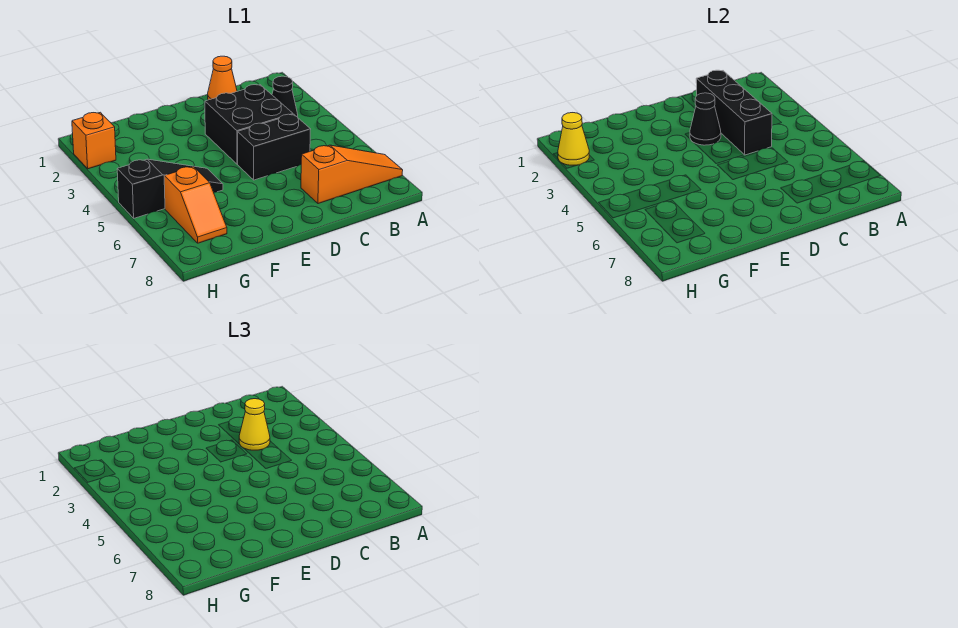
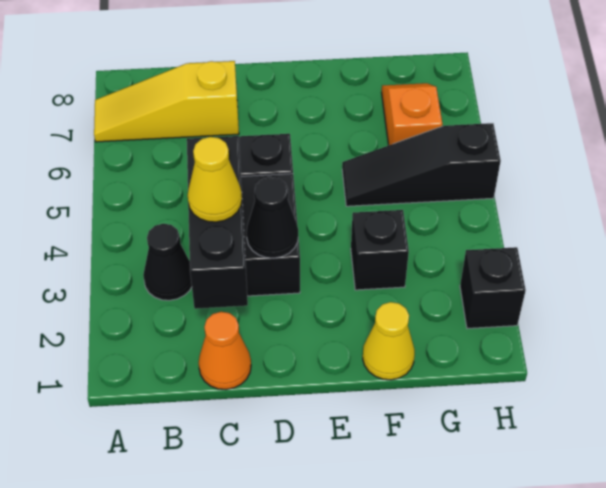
orange 1x3 slope [301,145,403,204] -> yellow 1x3 slope [94,61,239,142]
none -> black 1x1 brick [351,210,409,290]
orange 1x1 brick [72,112,116,169] -> black 1x1 brick [460,247,526,329]
yellow 1x1 cone [558,113,589,165] -> yellow 1x1 cone moved to [363,302,415,380]

